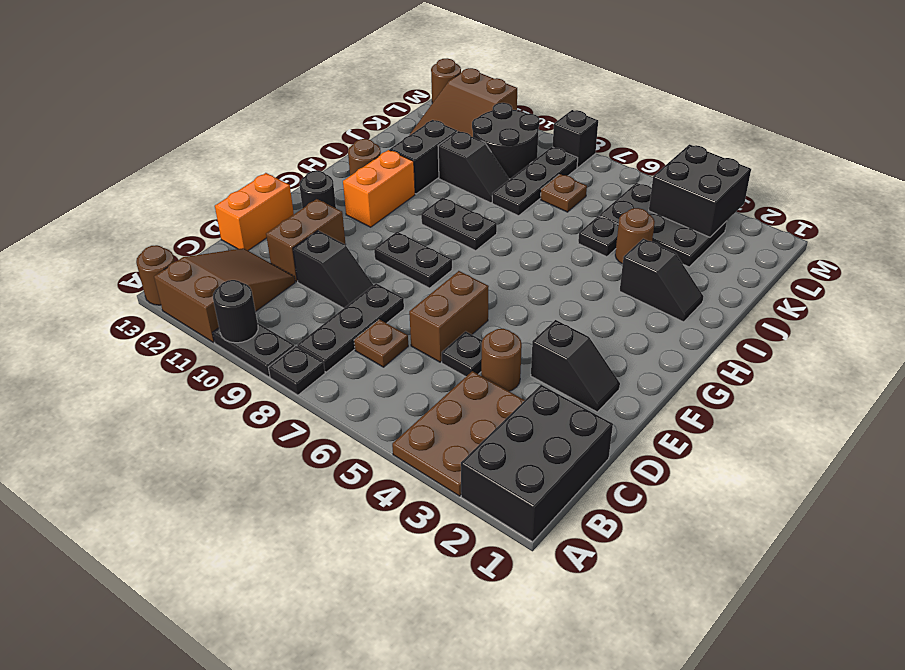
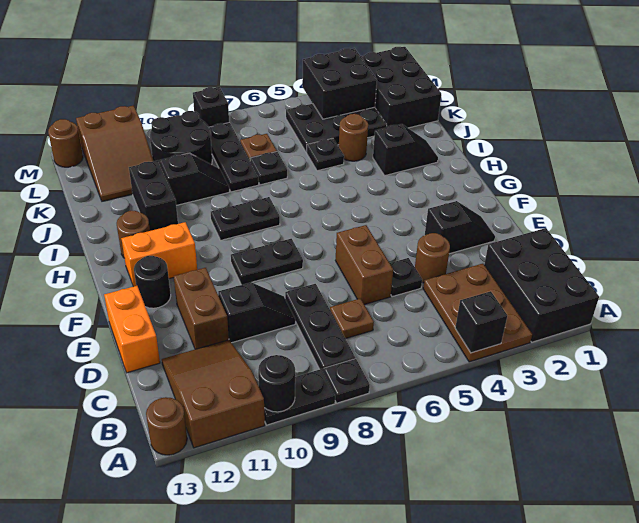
none -> black 1x1 brick [455,291,507,353]
orange 1x2 brick [343,150,415,227] -> orange 1x2 brick turned to [121,222,197,286]
none -> black 1x1 plate [250,152,287,185]
none -> black 2x3 brick [361,47,441,128]

